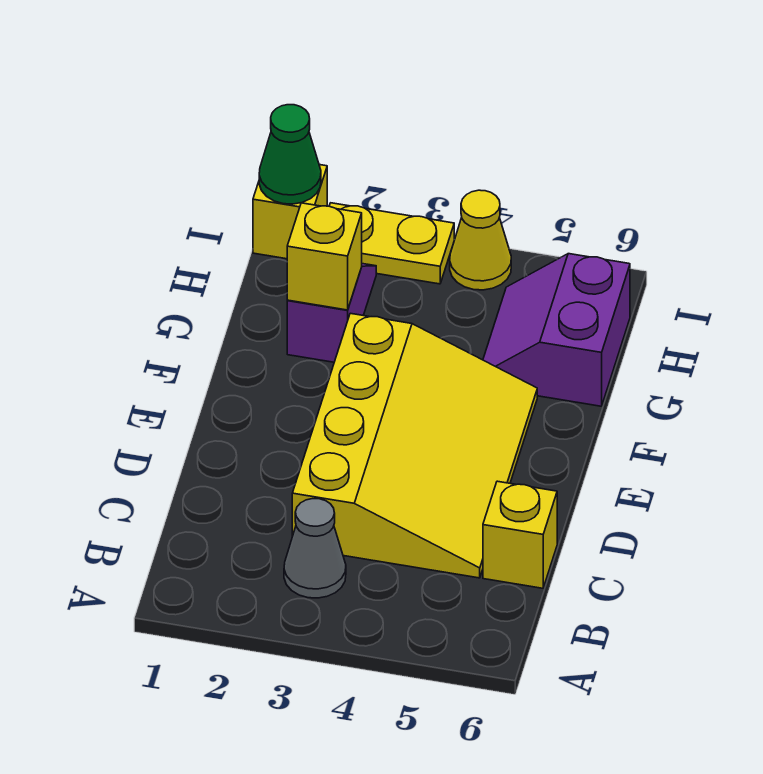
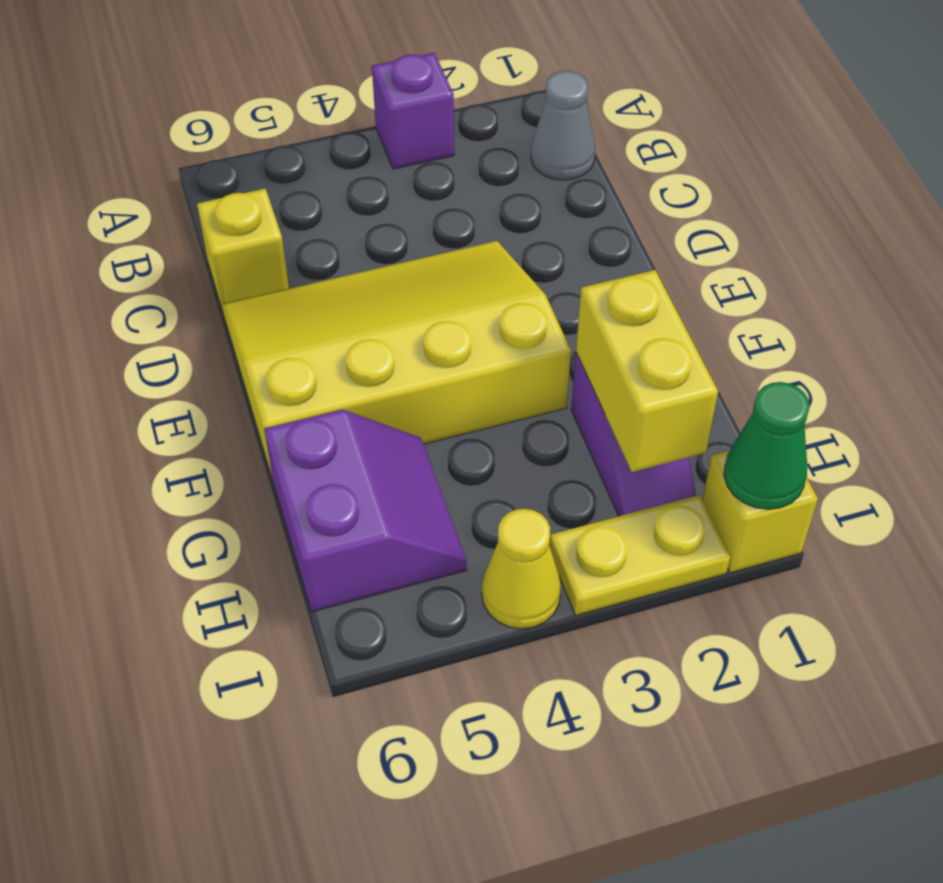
none -> purple 1x1 brick [372,53,454,169]
grey 1x1 cone [284,499,346,598] -> grey 1x1 cone moved to [531,71,595,180]
yellow 3x4 slope [292,313,537,578] -> yellow 3x4 slope turned to [222,241,571,480]
yellow 1x1 brick [287,203,362,310] -> yellow 1x2 brick [576,270,718,472]

